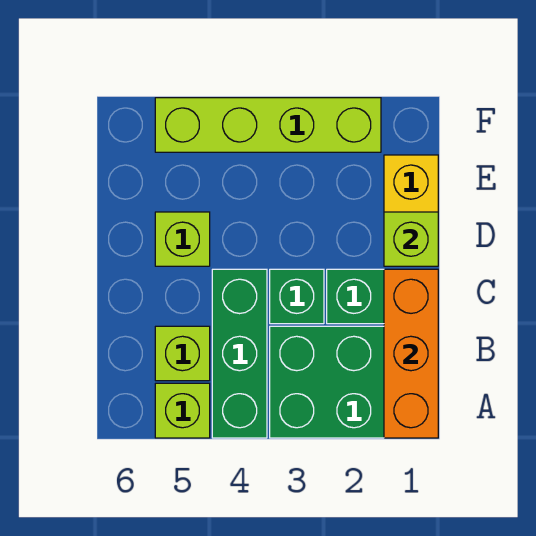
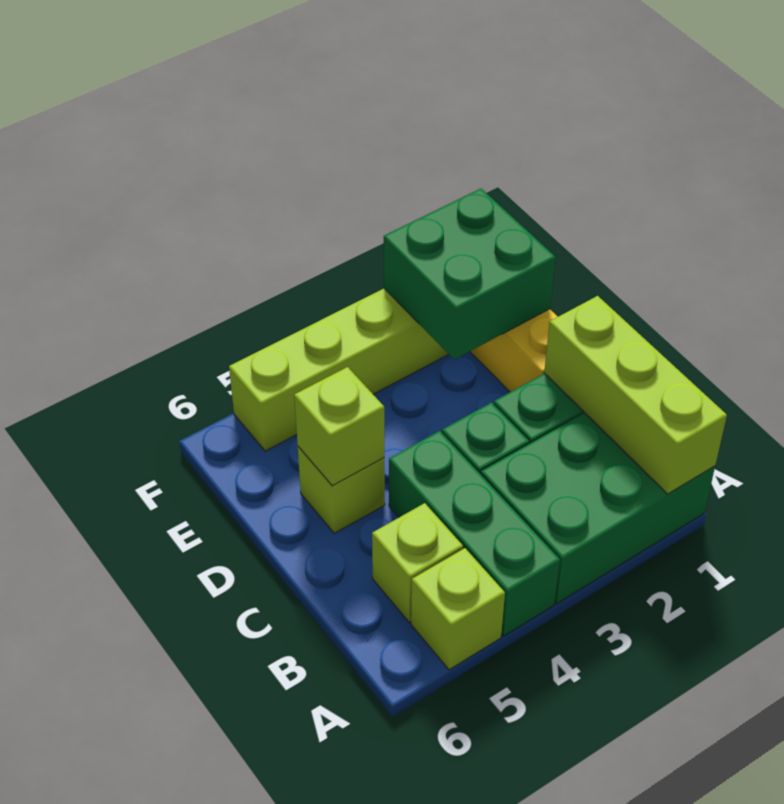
orange 1x3 brick [384,269,438,438] -> lime 1x3 brick [544,296,727,494]
lime 1x1 brick [384,212,438,266] -> lime 1x1 brick moved to [294,367,384,486]
none -> green 2x2 brick [384,189,555,359]

